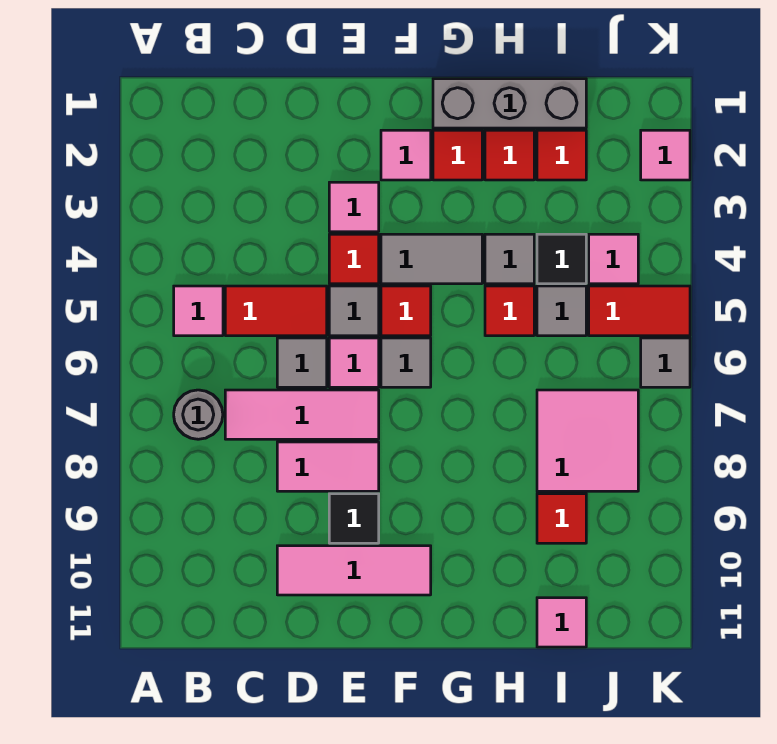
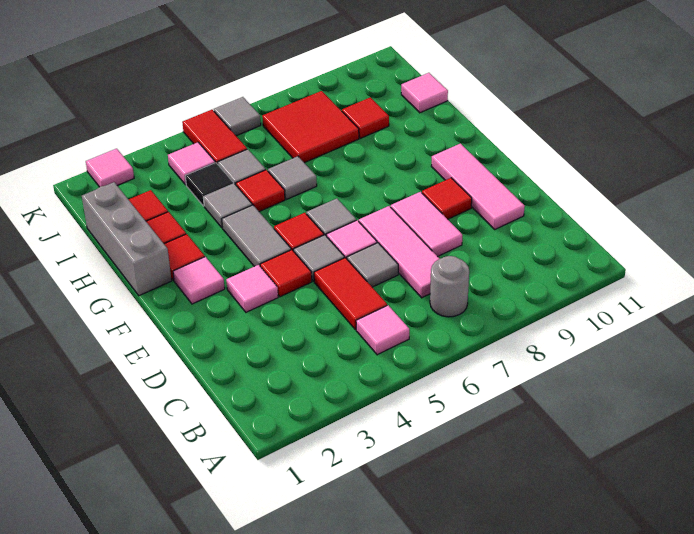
black 1x1 tile [329,494,379,543] -> red 1x1 tile [422,178,472,219]
none -> grey 1x1 tile [268,156,317,199]
pink 2x2 tile [537,390,638,491] -> red 2x2 tile [262,91,359,163]

